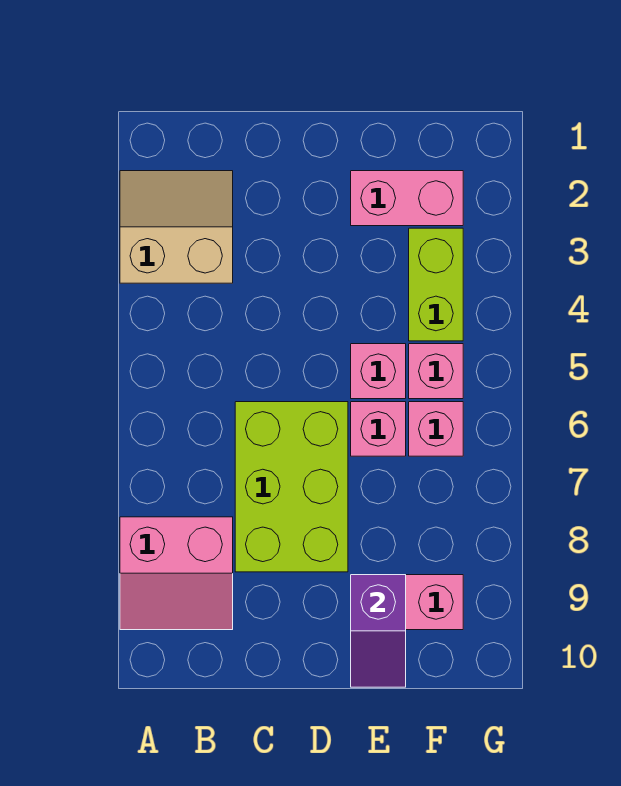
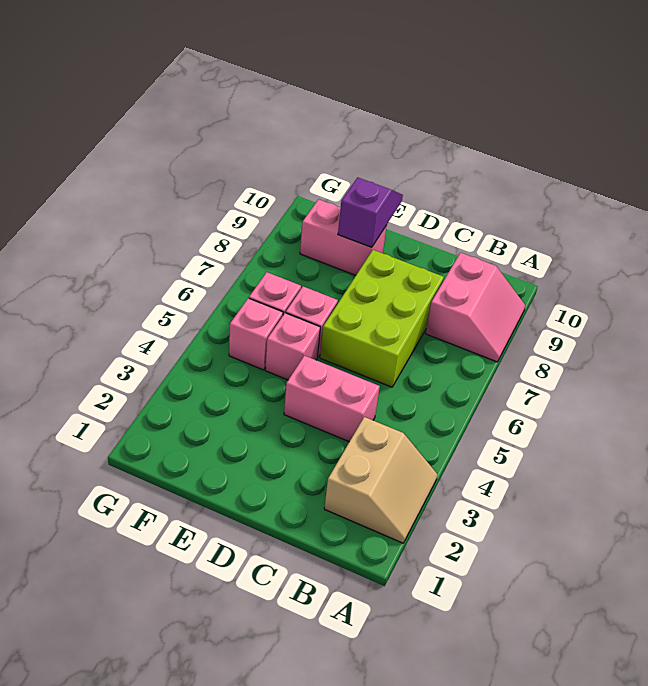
tan 2x2 slope [120,171,233,283] -> tan 2x2 slope turned to [324,417,438,543]
pink 2x2 slope [120,517,233,630] -> pink 2x2 slope turned to [425,253,525,362]
pink 1x2 brick [351,171,463,226] -> pink 1x2 brick moved to [284,356,380,442]
lime 1x2 brick [409,228,463,341] -> none

